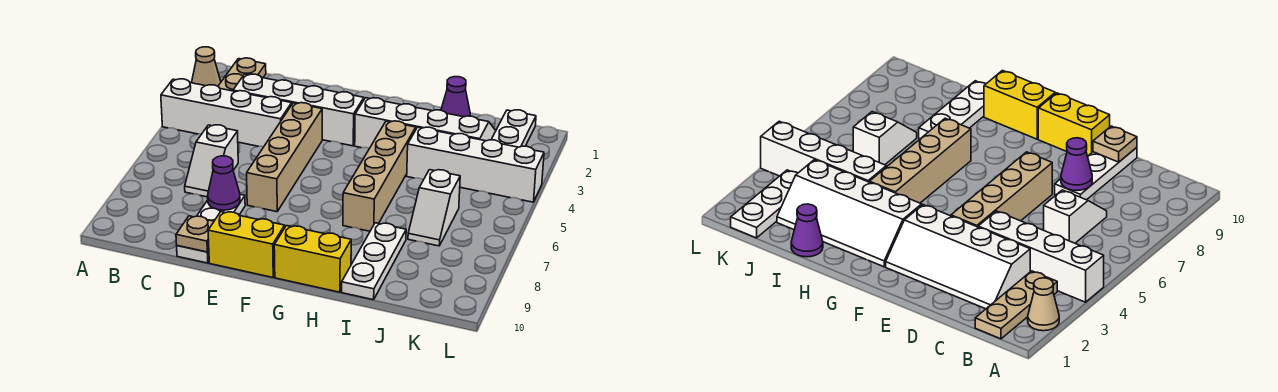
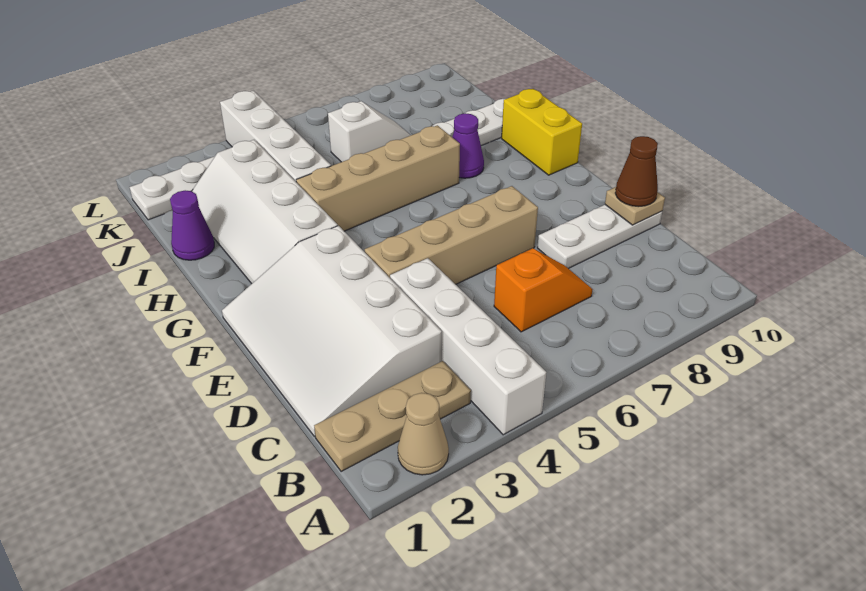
white 2x4 slope [233,74,365,146] -> white 3x4 slope [222,226,442,437]
white 1x2 slope [185,125,238,197] -> orange 1x2 slope [494,248,593,332]
purple 1x1 cone [208,156,240,210] -> purple 1x1 cone moved to [452,113,484,178]
none -> brown 1x1 cone [615,136,658,207]
yellow 1x2 brick [208,212,285,277] -> none

